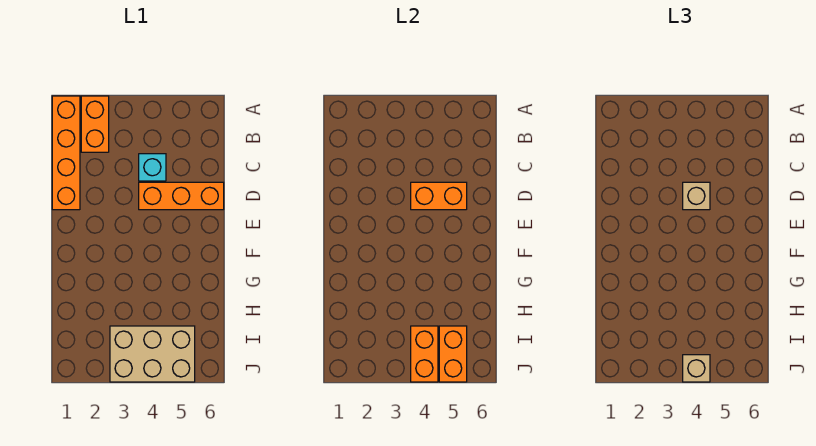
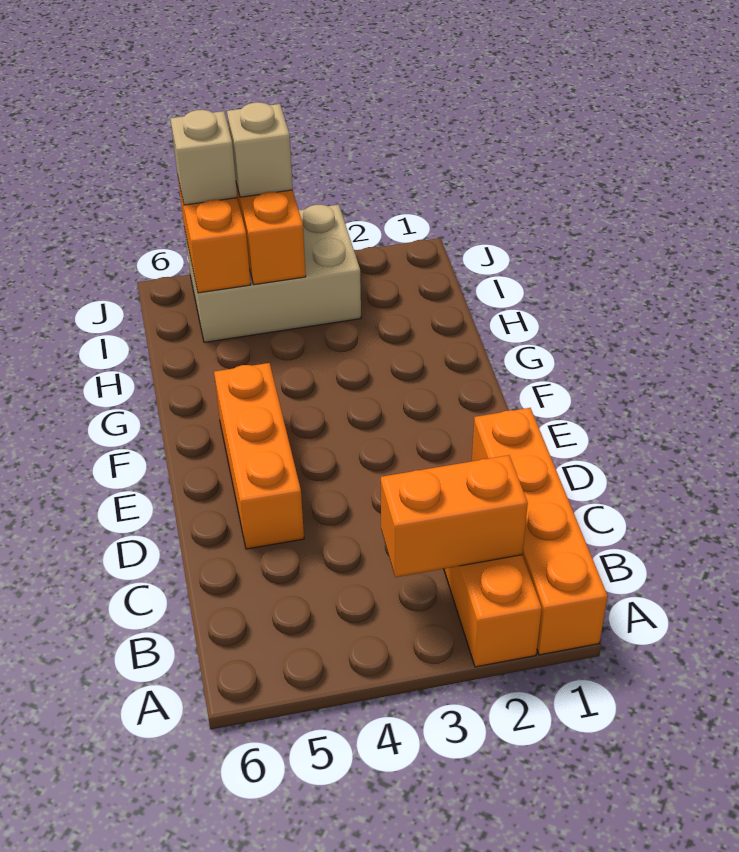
cyan 1x1 brick [139,154,166,181] -> none
orange 1x3 brick [139,182,224,210] -> orange 1x3 brick turned to [214,363,304,549]
orange 1x2 brick [411,182,467,210] -> orange 1x2 brick moved to [381,455,528,577]
tan 1x1 brick [683,182,710,210] -> tan 1x1 brick moved to [170,110,237,205]

